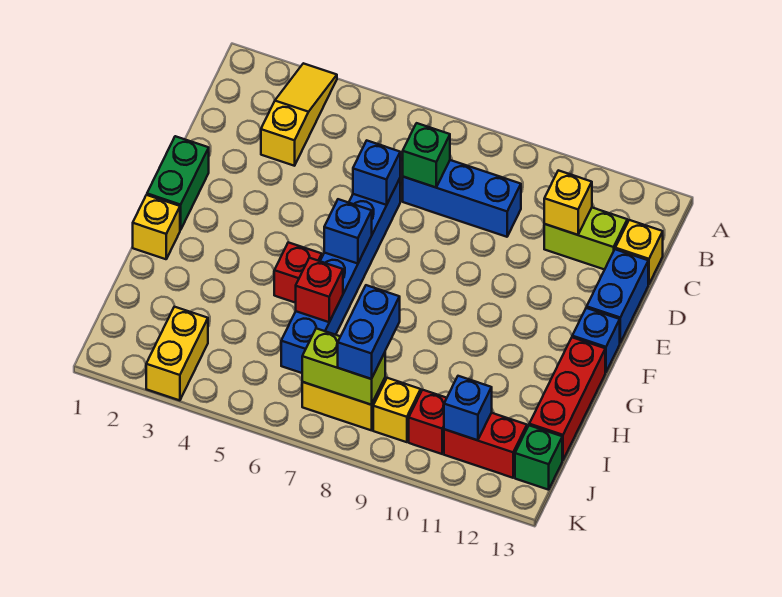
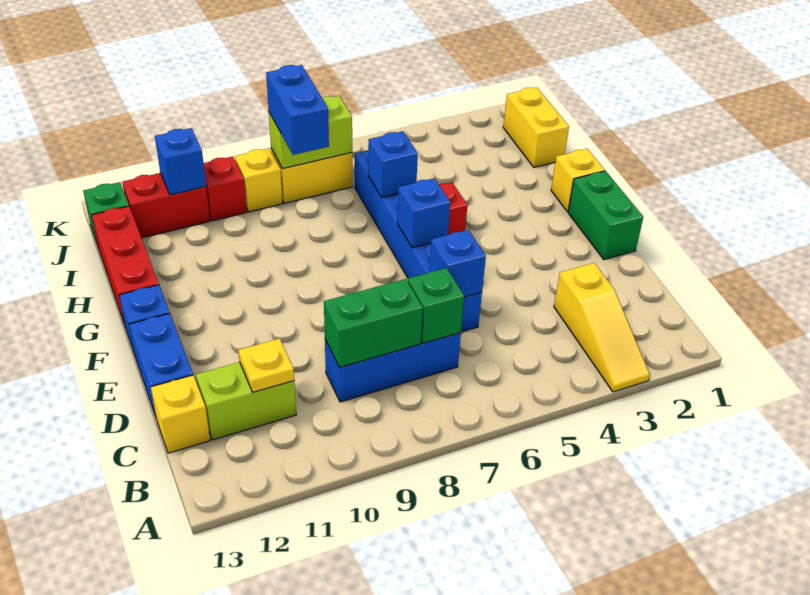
none -> green 1x2 brick [324,279,423,367]
yellow 1x1 brick [544,170,592,235] -> yellow 1x1 plate [238,339,294,392]
red 1x1 brick [296,258,343,322] -> blue 1x1 brick [368,131,418,198]
yellow 1x2 brick [146,307,208,400] -> yellow 1x2 brick moved to [503,87,569,168]

